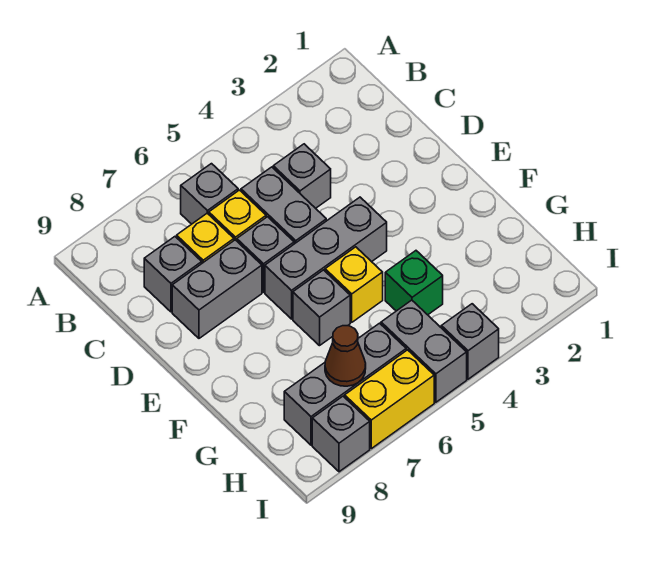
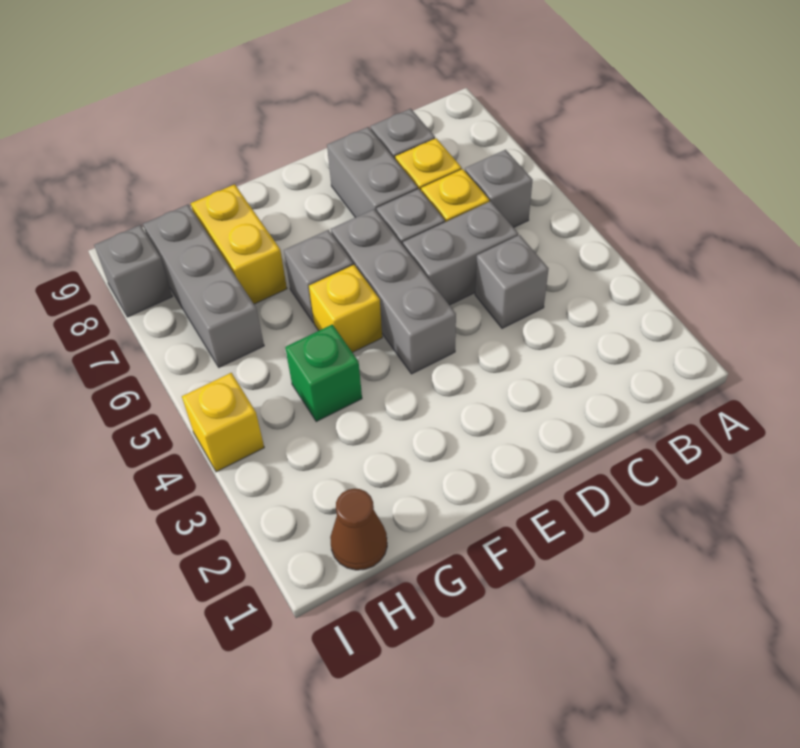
grey 1x2 brick [381,300,467,402] -> none
brown 1x1 cone [325,326,366,386] -> brown 1x1 cone moved to [330,489,387,570]
grey 1x1 brick [441,304,499,379] -> yellow 1x1 brick [182,373,264,472]
yellow 1x2 brick [345,350,434,449] -> yellow 1x2 brick moved to [191,184,287,304]

